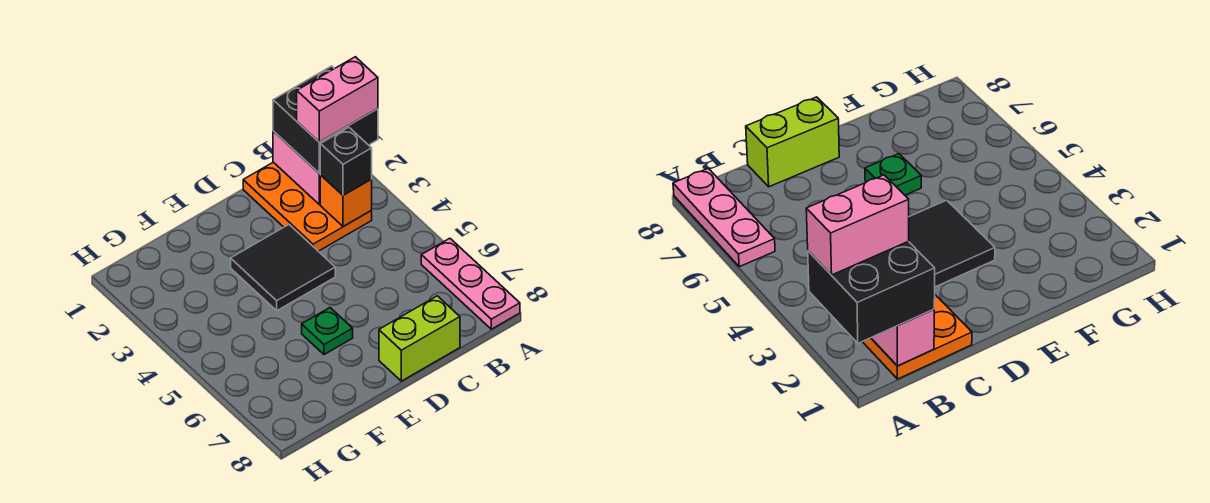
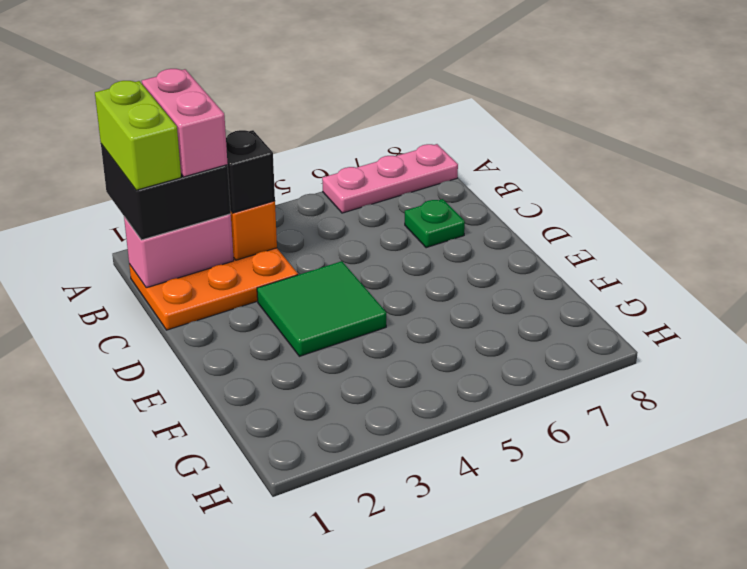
lime 1x2 brick [379,296,460,381] -> lime 1x2 brick moved to [95,81,181,190]
black 2x2 tile [231,225,335,311] -> green 2x2 tile [257,261,386,356]
green 1x1 plate [302,308,353,355] -> green 1x1 plate moved to [405,199,465,248]

